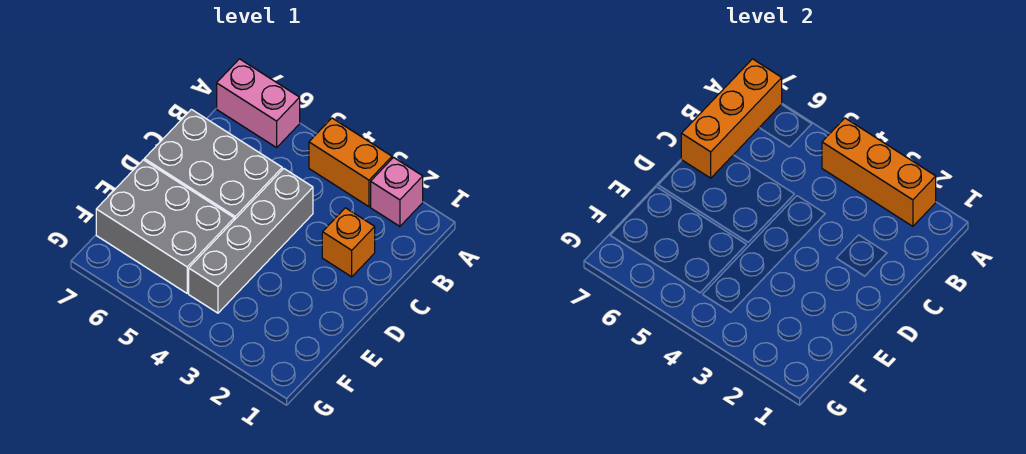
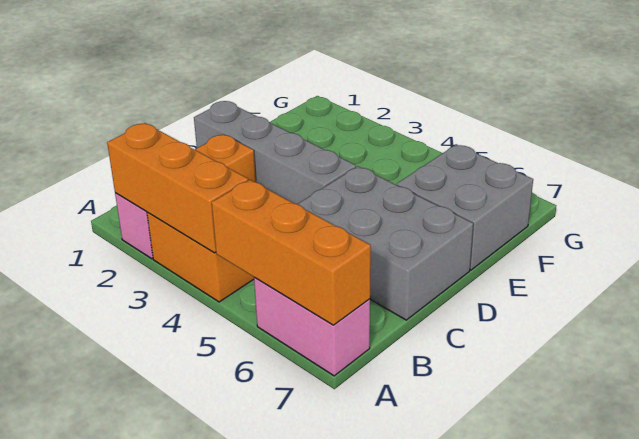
orange 1x3 brick [681,59,782,178] -> orange 1x3 brick turned to [212,180,371,325]
grey 1x4 brick [189,169,313,313] -> grey 1x4 brick turned to [194,101,356,204]
grey 2x3 brick [96,160,234,293] -> grey 2x2 brick [397,144,533,270]

